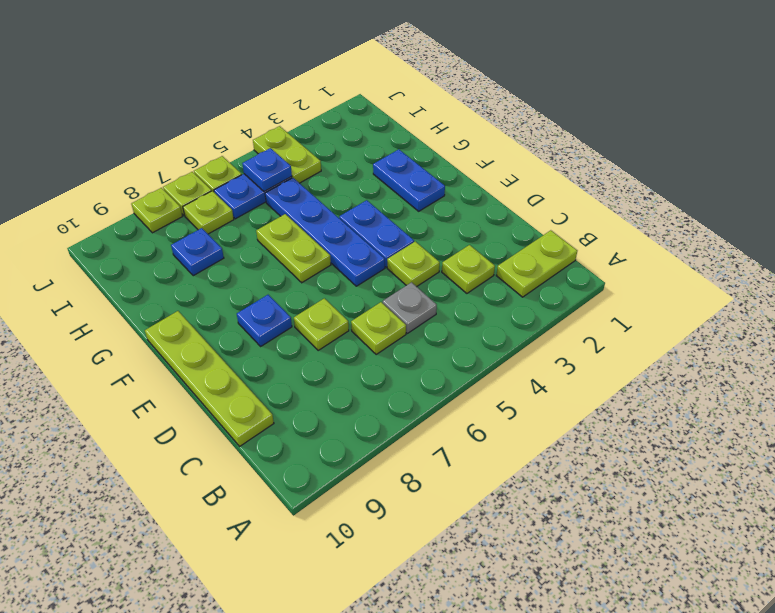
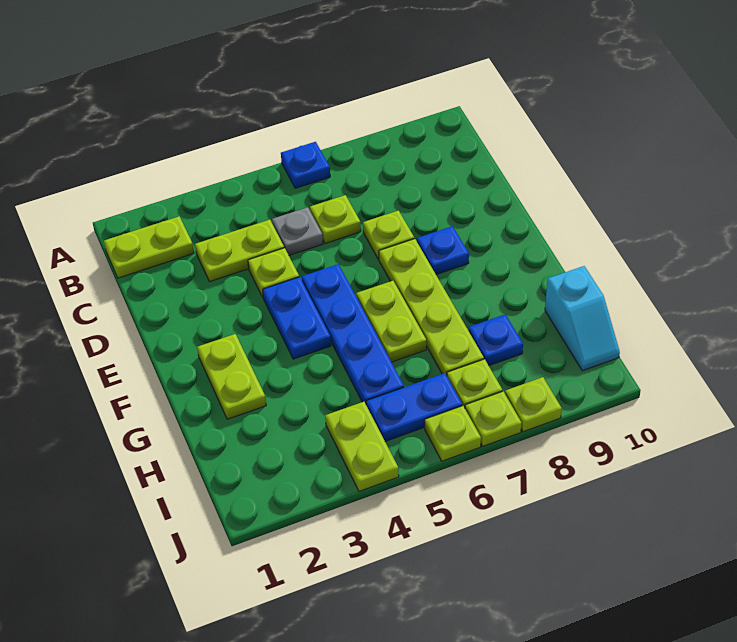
lime 1x1 plate [442,245,495,293] -> lime 1x2 plate [195,220,284,281]
lime 1x4 plate [145,311,274,446] -> lime 1x4 plate moved to [379,239,484,376]
blue 1x2 plate [373,149,445,211] -> lime 1x2 plate [197,334,266,419]
none -> cyan 1x2 slope [545,266,620,371]
blue 1x1 plate [242,148,292,192] -> blue 1x1 plate moved to [281,142,330,188]

